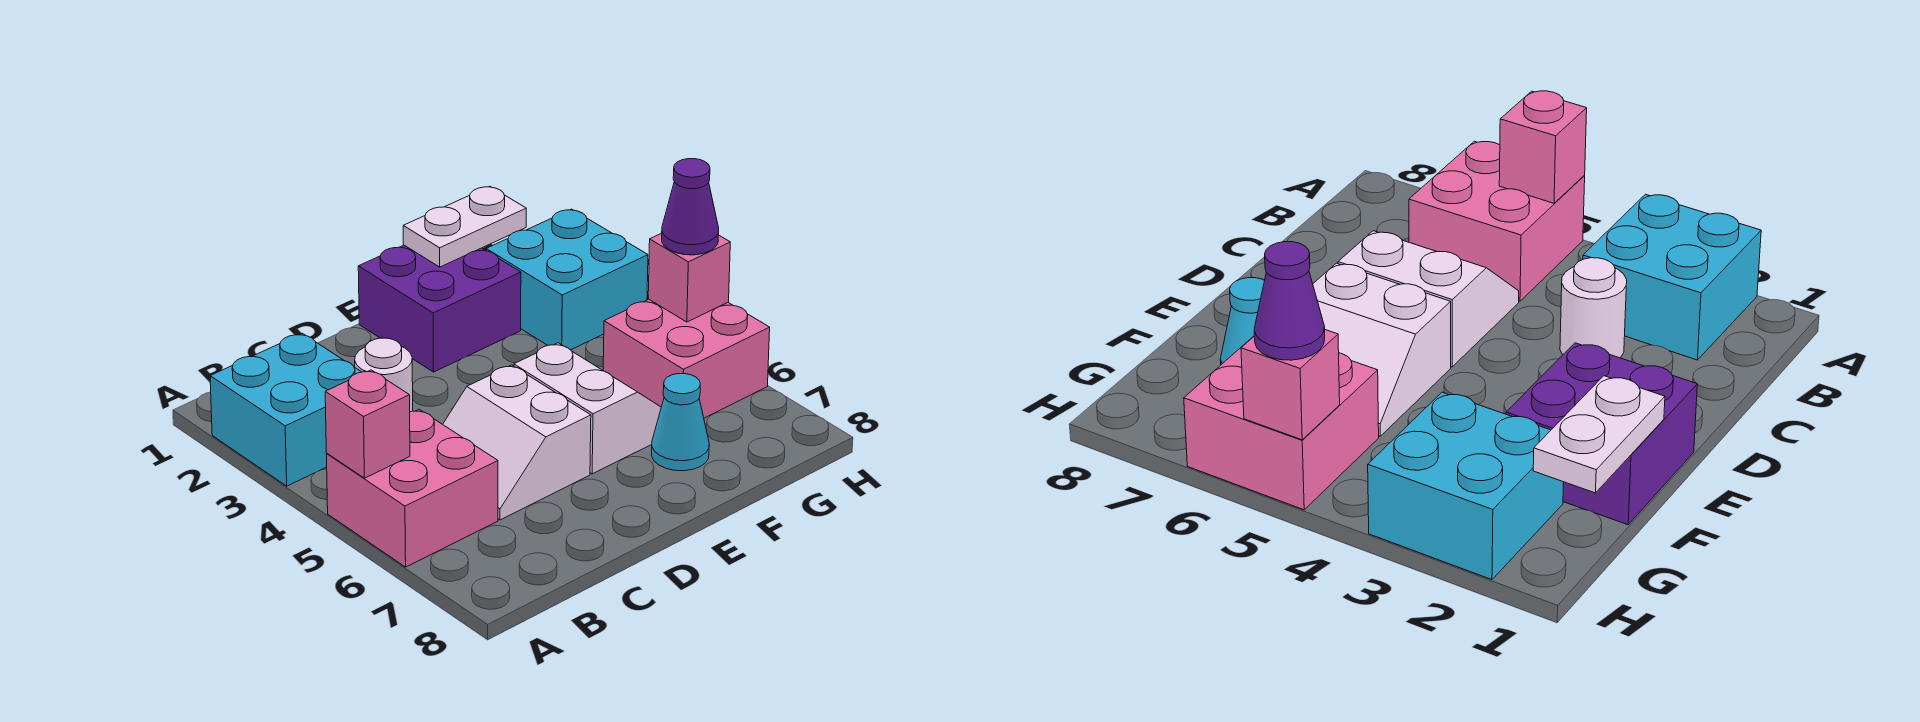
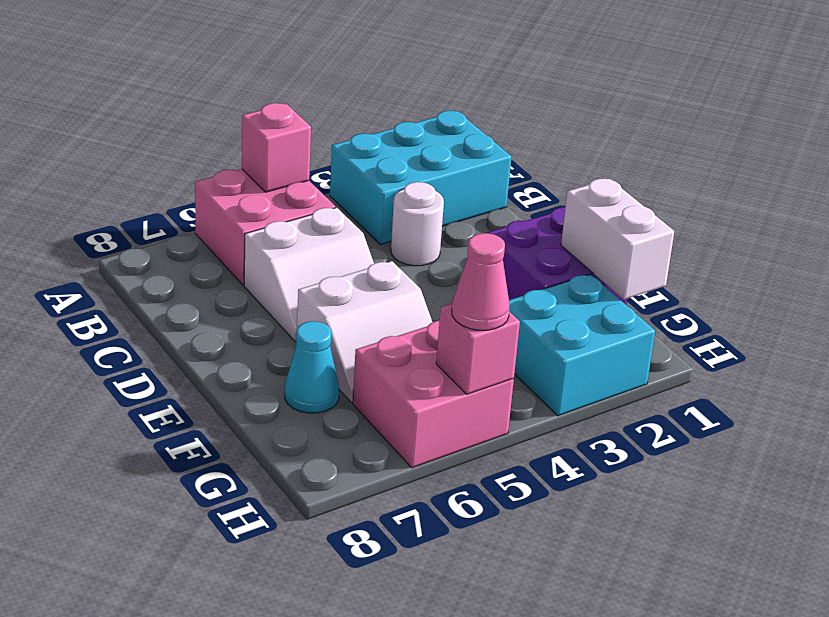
cyan 2x2 brick [210,333,361,486] -> cyan 2x3 brick [330,111,511,244]
white 2x2 slope [443,365,591,520] -> white 2x2 slope turned to [244,208,374,342]
white 1x2 plate [403,186,526,267] -> white 1x2 brick [561,179,674,300]
purple 1x1 cone [662,159,719,255] -> pink 1x1 cone [452,233,510,330]

